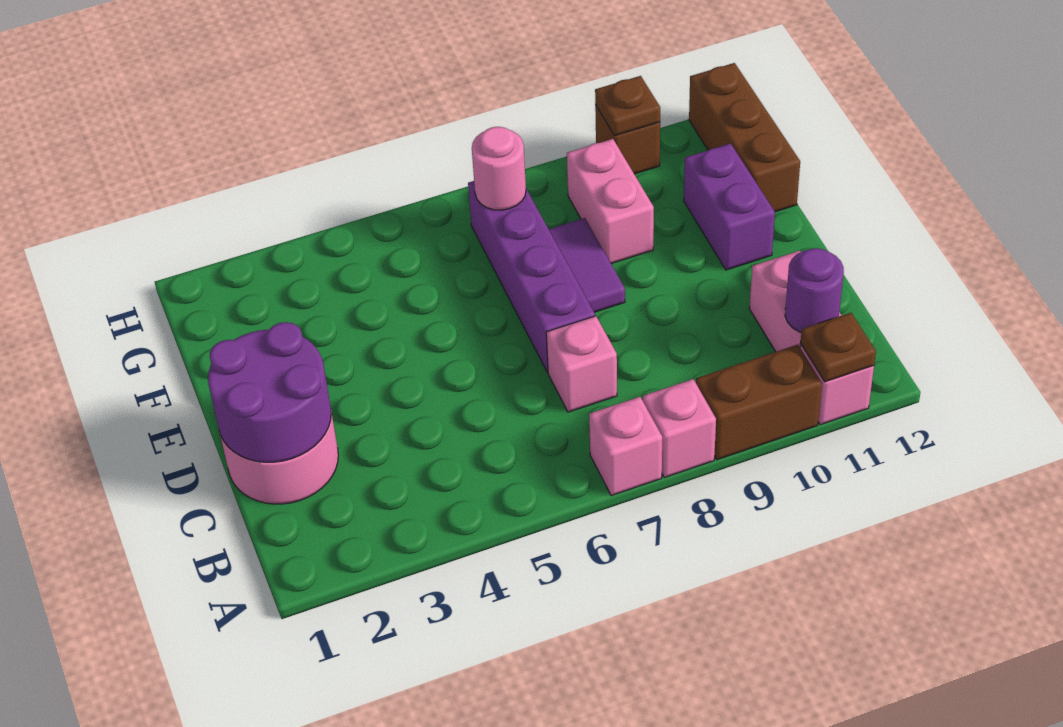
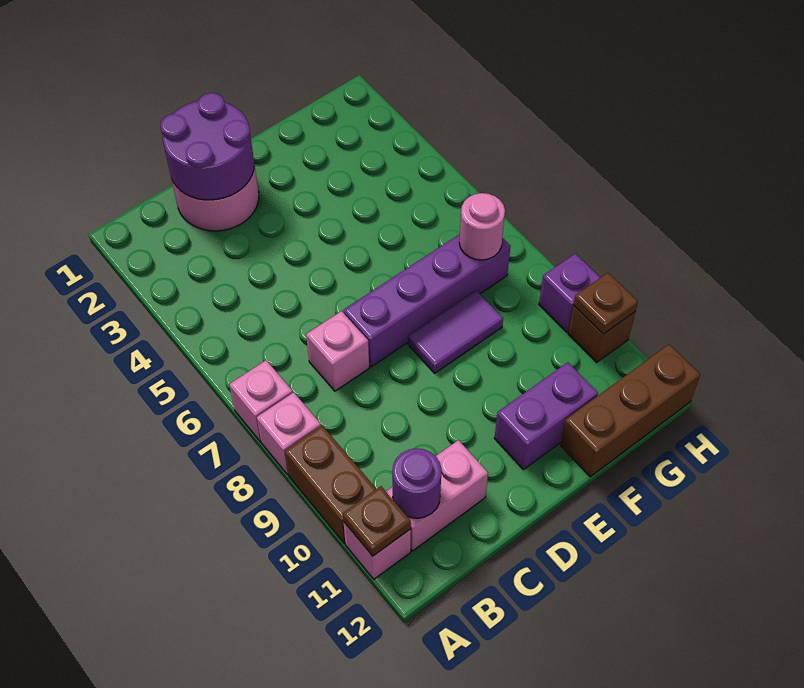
pink 1x2 brick [567,139,654,264] -> none
none -> purple 1x1 brick [539,254,600,332]

